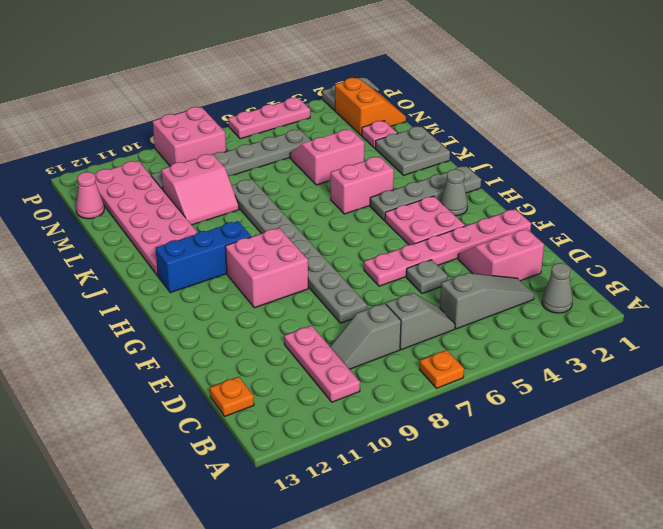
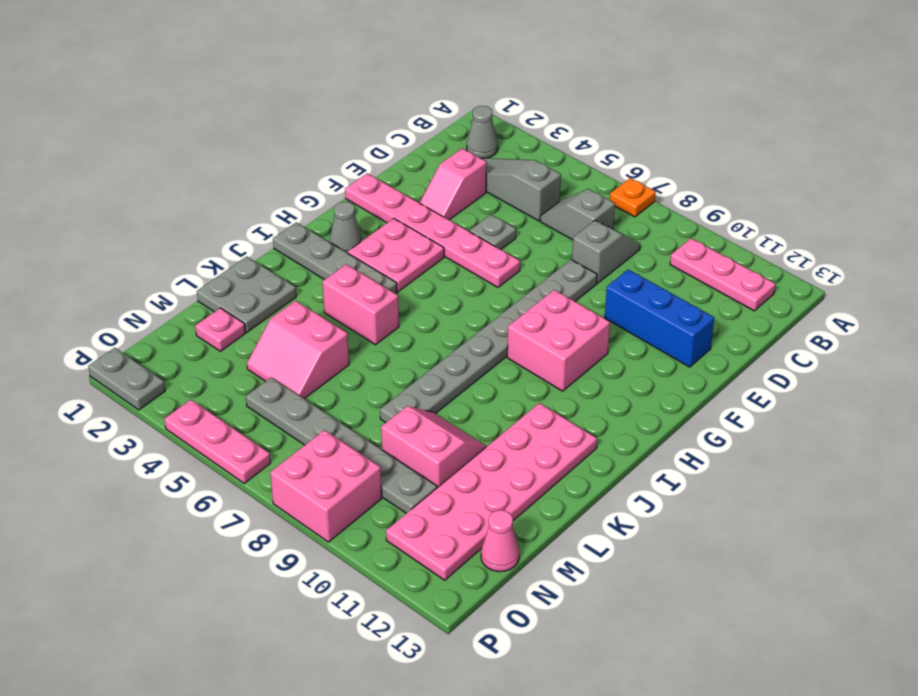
pink 1x3 plate [284,326,360,402] -> pink 1x3 plate turned to [670,238,775,311]
grey 1x2 slope [330,303,401,369] -> grey 1x2 slope turned to [572,221,640,283]
orange 1x1 plate [210,377,254,416] -> none
pink 2x2 slope [458,229,544,281] -> pink 1x2 slope [420,148,487,220]
blue 1x3 brick [156,221,251,293] -> blue 1x3 brick moved to [605,269,714,367]
orange 2x2 slope [335,78,406,136] -> none

